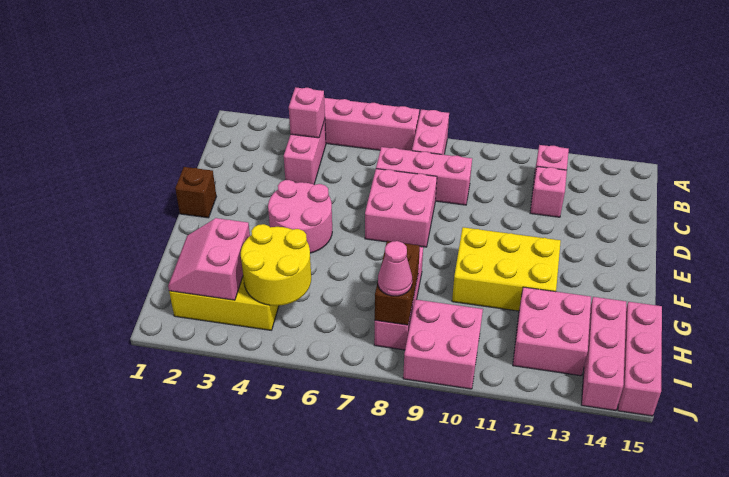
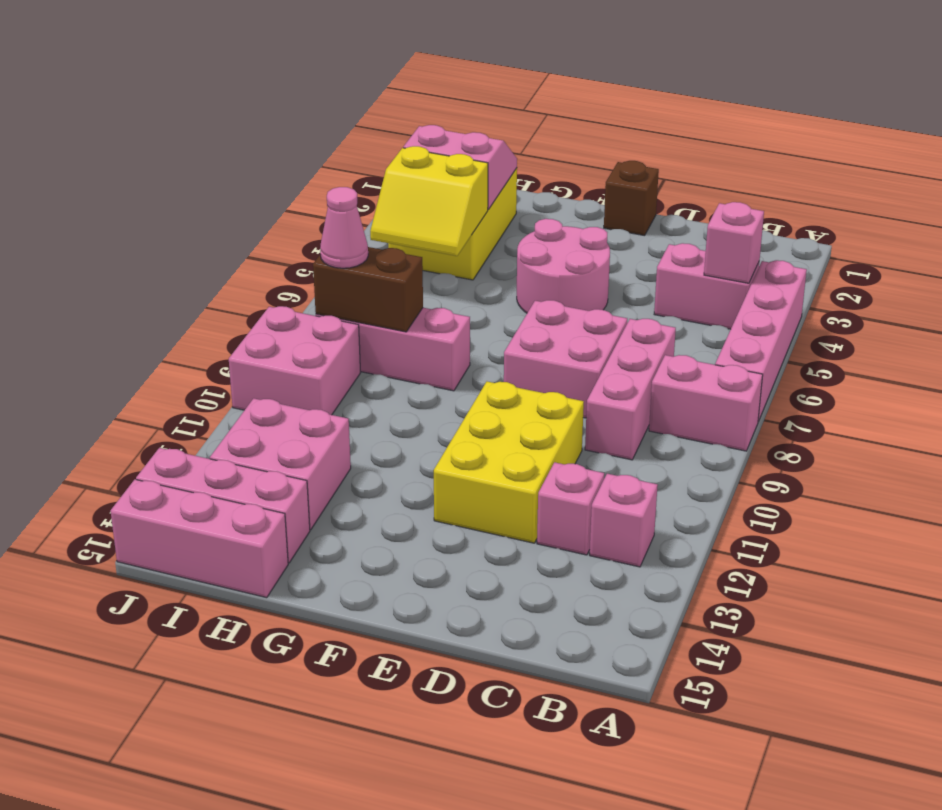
yellow 2x3 brick [452,227,561,311] -> yellow 2x3 brick moved to [434,381,584,543]
yellow 2x2 round brick [241,224,311,306] -> yellow 2x2 slope [370,146,488,256]

